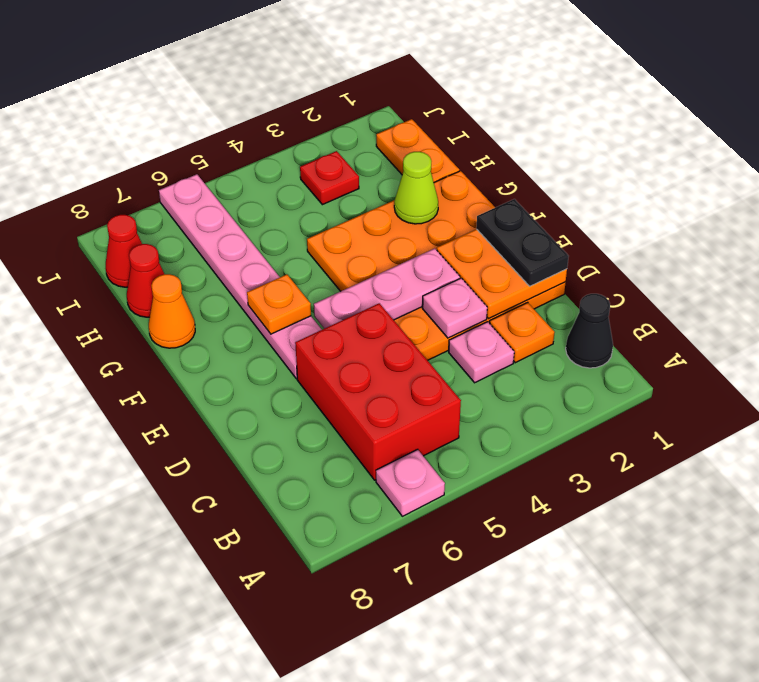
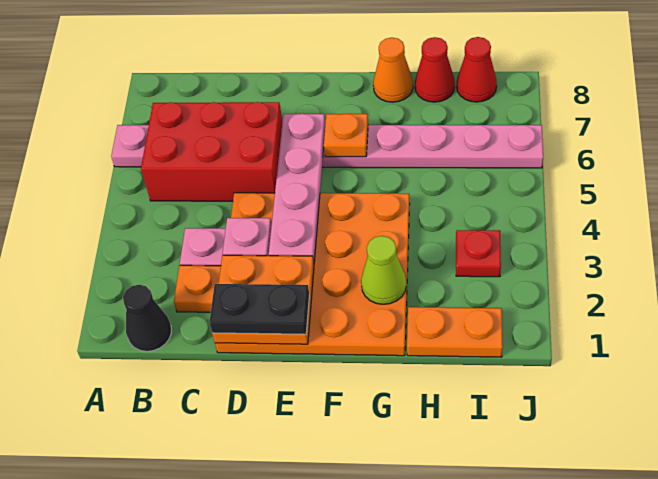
pink 1x3 plate [314,248,460,329] -> pink 1x4 plate [269,114,325,262]

